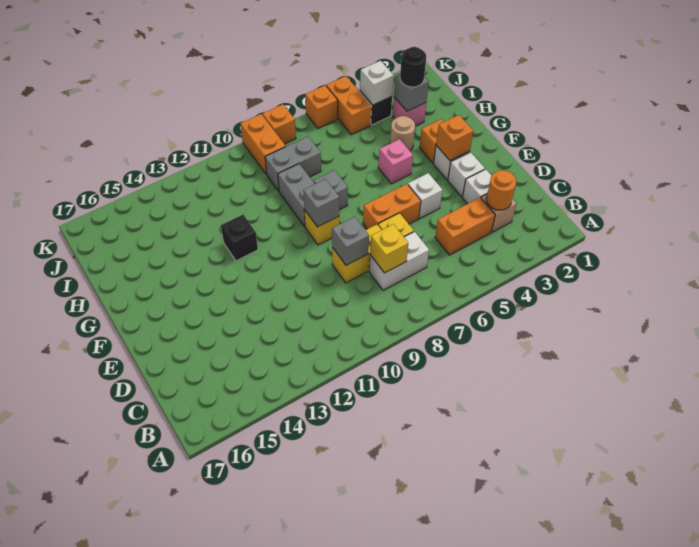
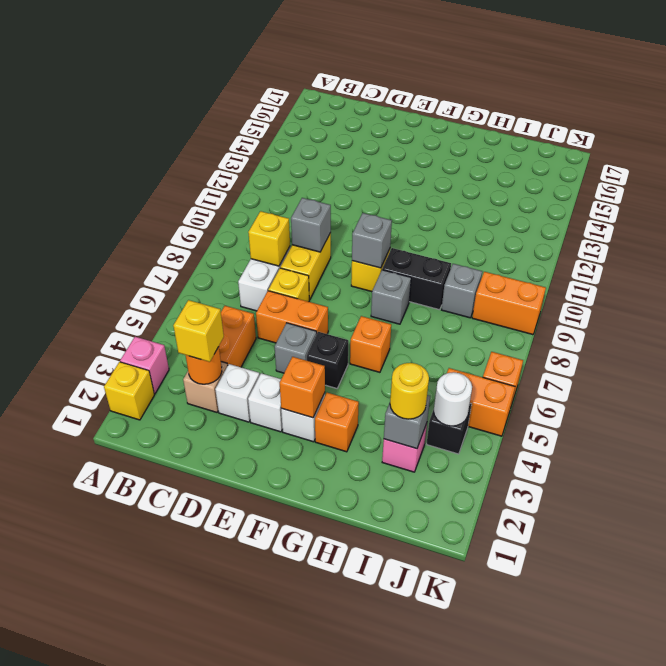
none -> yellow 1x1 brick [104,362,154,420]
none -> yellow 1x1 brick [173,300,224,362]
white 1x1 brick [408,173,443,218] -> grey 1x1 brick [275,323,317,373]
orange 1x2 brick [363,184,421,229] -> orange 1x2 brick turned to [256,291,328,343]
pink 1x1 brick [378,139,413,184] -> pink 1x1 brick moved to [120,337,169,394]
grey 1x2 brick [278,164,314,227] -> black 1x2 brick [382,248,451,310]
black 1x1 brick [221,214,258,261] -> black 1x1 brick moved to [307,332,348,388]
tan 1x1 round brick [390,116,415,151] -> none
black 1x1 round brick [400,47,426,87] -> yellow 1x1 round brick [390,363,429,419]
grey 1x2 brick [265,137,321,191] -> grey 1x1 brick [441,264,482,318]
white 1x1 brick [360,61,394,105] -> white 1x1 round brick [434,372,472,426]
orange 1x1 brick [262,104,296,144] -> orange 1x1 brick moved to [350,316,391,372]

